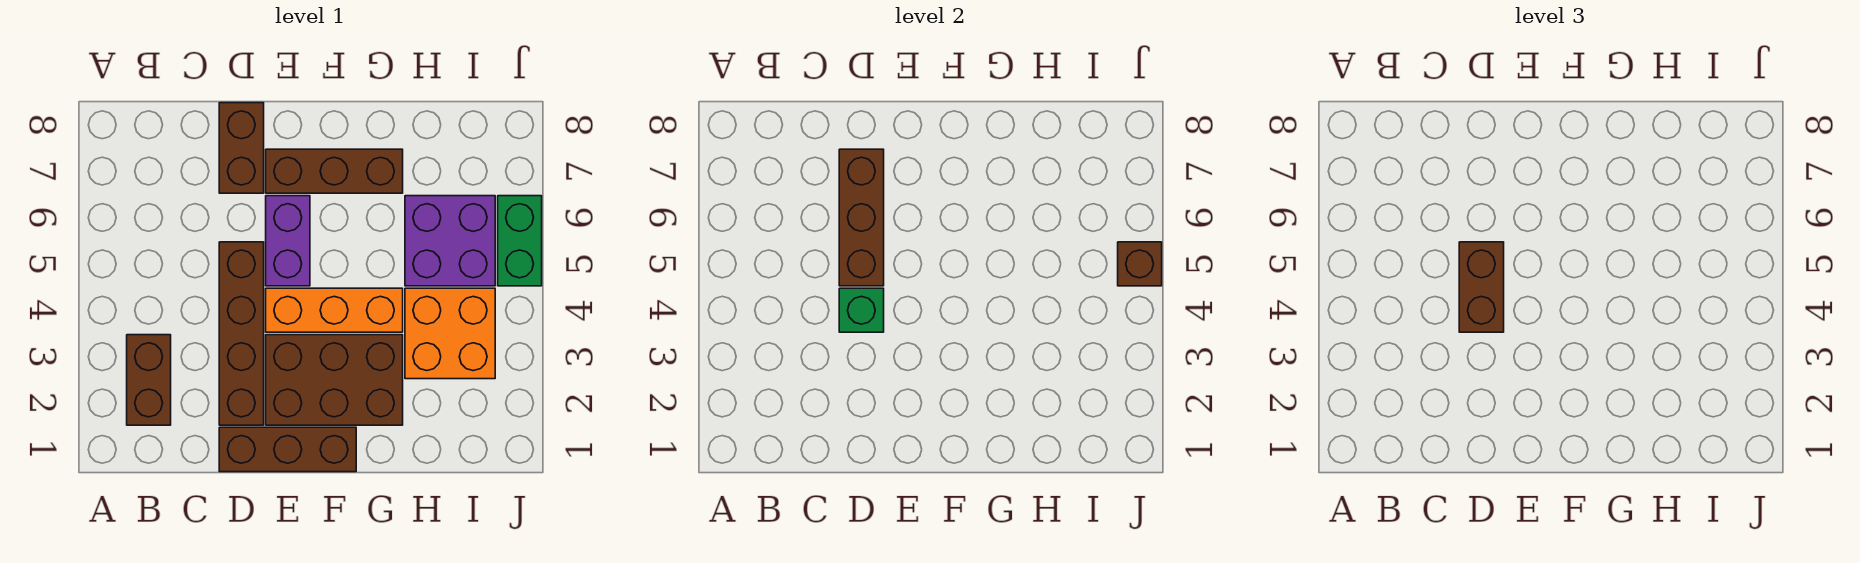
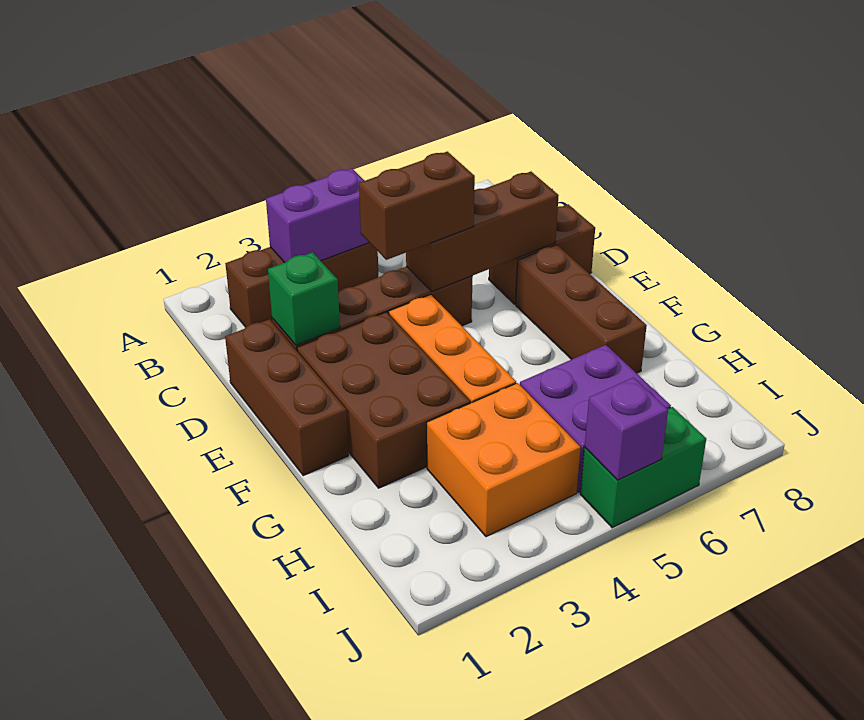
brown 1x2 brick [127,335,171,425] -> brown 1x3 brick [225,243,378,327]
green 1x1 brick [839,288,884,332] -> green 1x1 brick moved to [268,252,340,345]
purple 1x2 brick [266,196,310,286] -> purple 1x2 brick moved to [266,168,369,263]
brown 1x1 brick [1118,242,1162,286] -> purple 1x1 brick [585,377,668,480]

